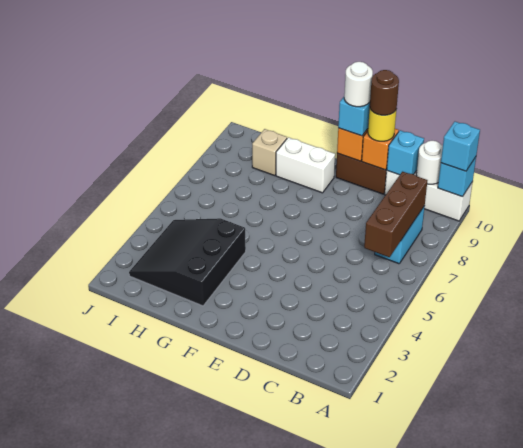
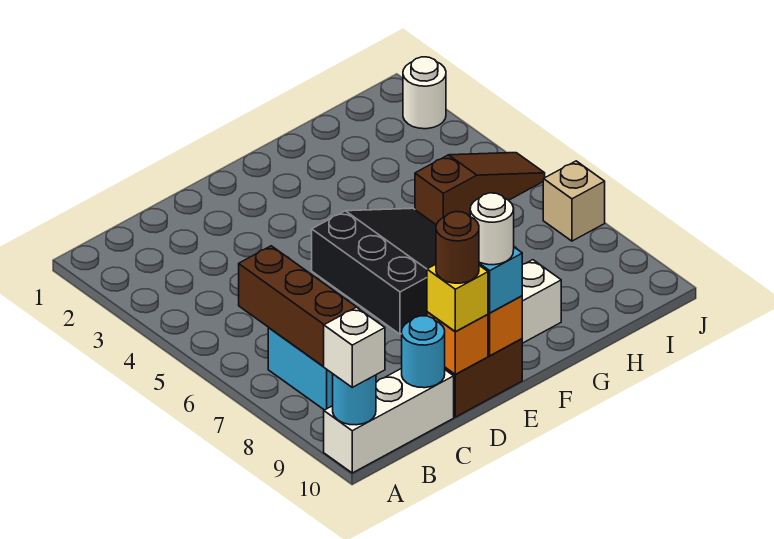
cyan 1x1 brick [438,157,476,197] -> cyan 1x1 round brick [333,374,376,425]
cyan 1x1 brick [441,122,480,171] -> white 1x1 brick [324,307,385,387]
white 1x1 round brick [416,141,443,184] -> white 1x1 round brick moved to [403,57,446,129]
cyan 1x1 brick [387,130,424,175] -> cyan 1x1 round brick [402,316,445,388]
yellow 1x1 round brick [368,109,396,141] -> yellow 1x1 brick [427,264,488,332]
black 3x3 slope [129,218,246,306] -> black 3x3 slope moved to [312,208,436,334]
none -> brown 1x3 slope [415,153,545,224]
tan 1x1 brick [252,129,287,175] -> tan 1x1 brick moved to [543,161,605,241]

